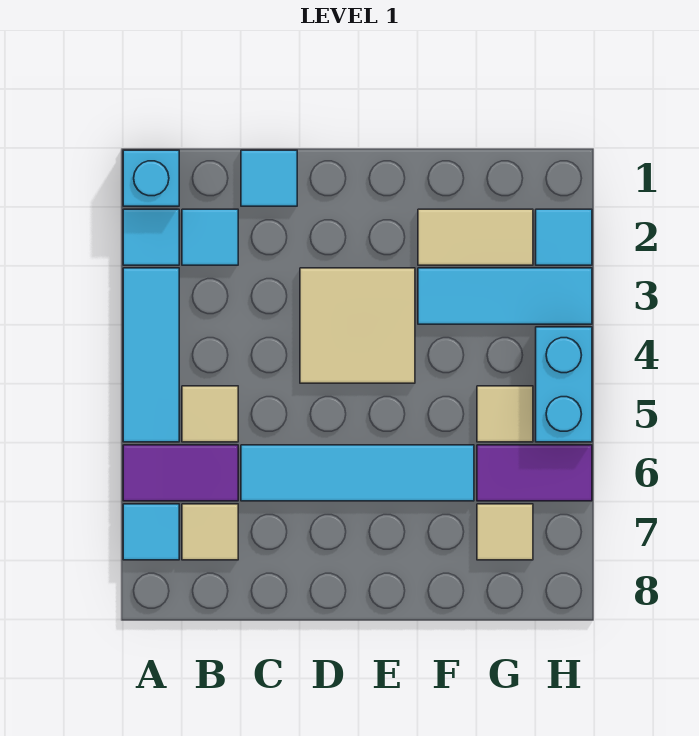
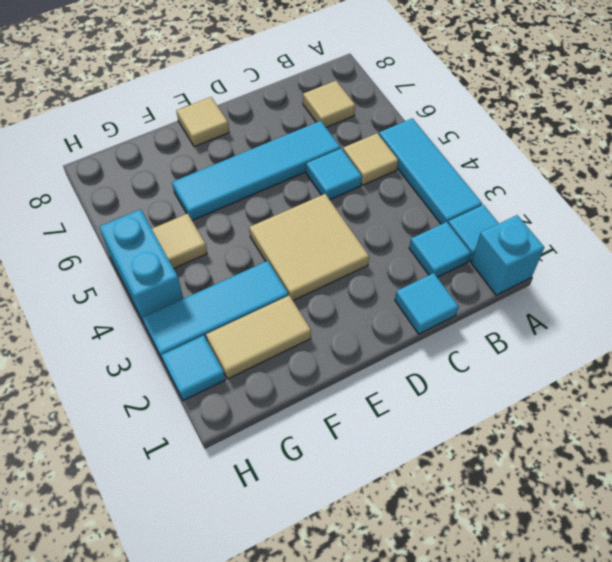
purple 1x2 tile [123,445,238,501] -> none
cyan 1x1 tile [123,504,179,560] -> cyan 1x1 tile moved to [306,148,362,200]
purple 1x2 tile [477,445,592,501] -> none
tan 1x1 tile [477,504,533,560] -> tan 1x1 tile moved to [176,97,229,147]

